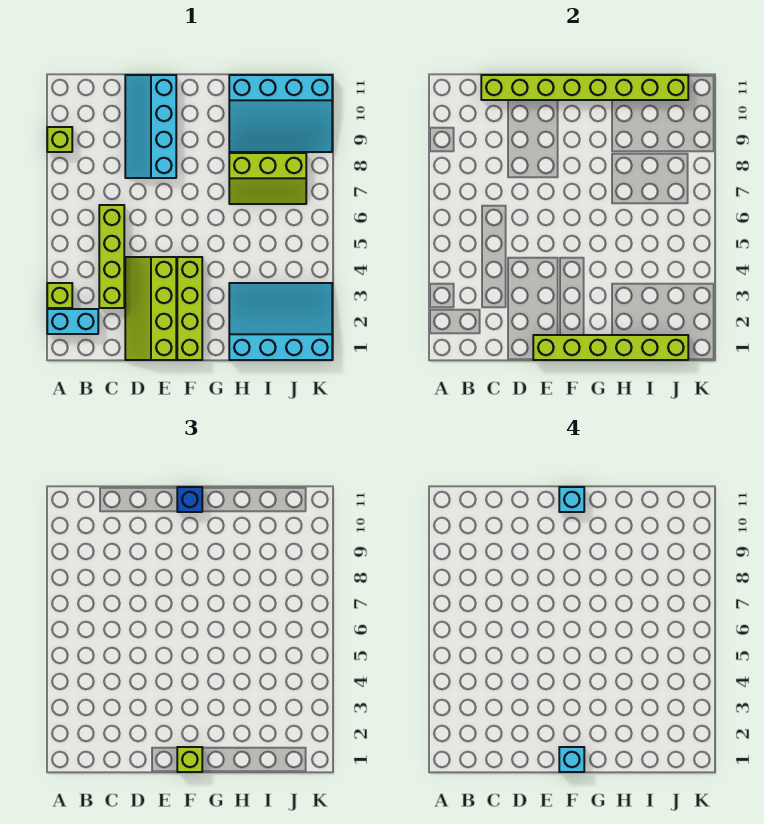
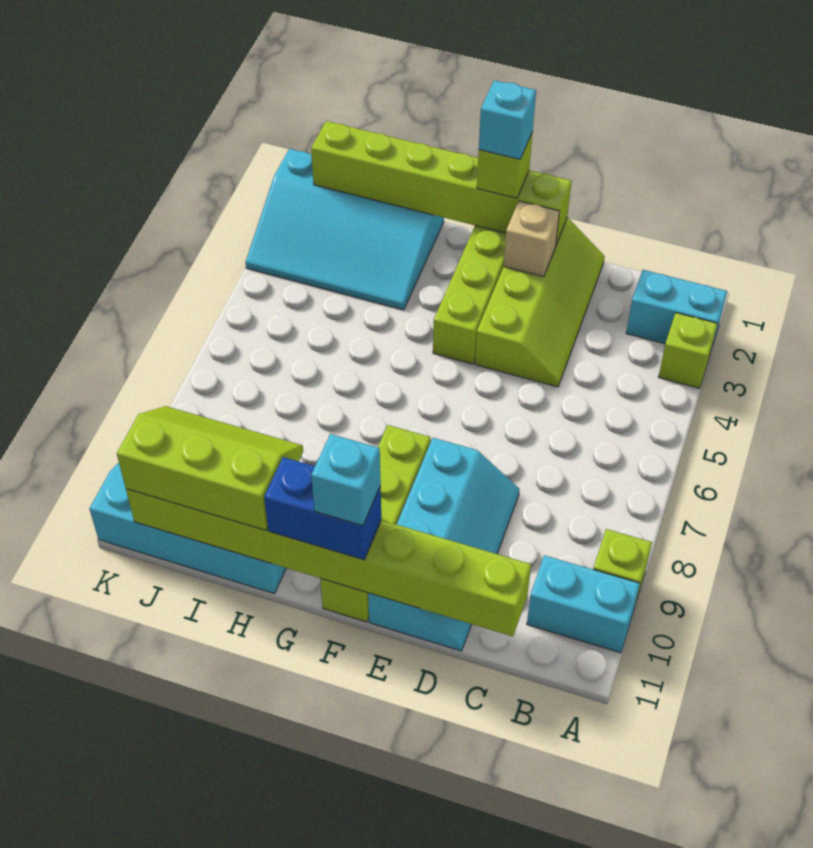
none -> cyan 1x2 brick [527,555,640,653]
lime 1x4 brick [99,205,124,308] -> lime 1x4 brick moved to [320,425,430,622]
none -> tan 1x1 brick [504,201,559,277]
blue 1x1 brick [177,487,202,512] -> blue 1x2 brick [264,457,381,560]
lime 2x3 slope [229,153,306,204] -> lime 2x3 slope moved to [117,406,303,530]

